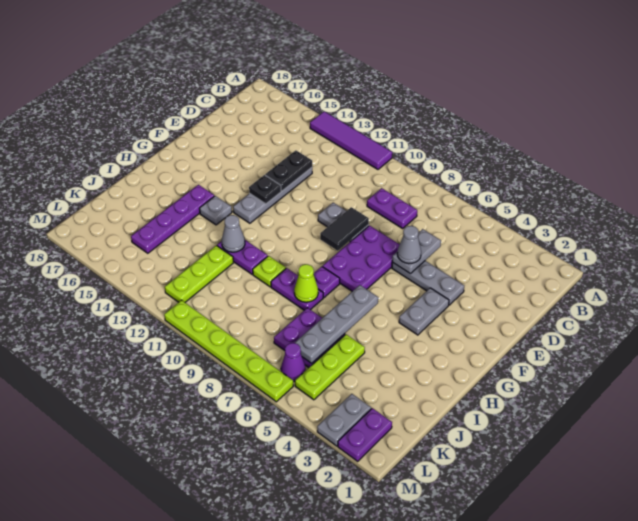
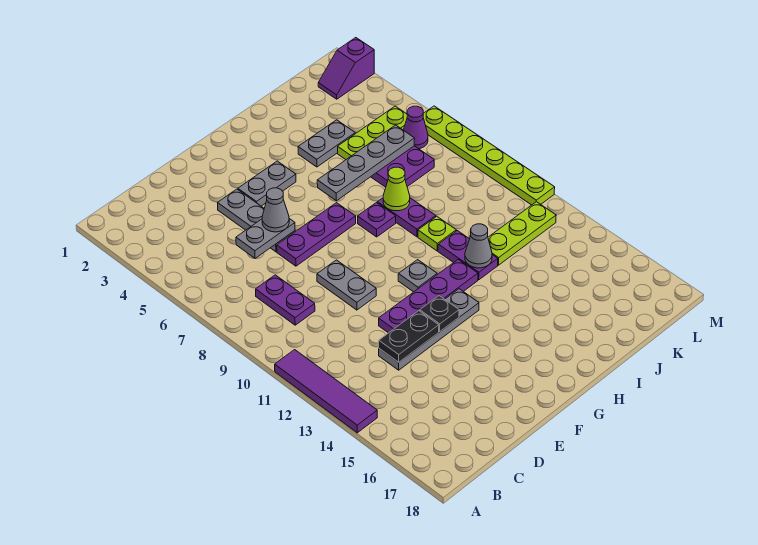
purple 2x3 plate [323,226,400,291] -> purple 1x3 plate [277,203,356,266]
black 1x2 tile [320,207,369,251] -> none
grey 1x1 plate [199,196,232,225] -> grey 1x1 plate moved to [398,260,437,292]
purple 1x4 plate [131,185,214,253] -> purple 1x4 plate moved to [379,259,478,333]
purple 1x2 plate [338,408,392,461] -> purple 1x2 slope [318,38,374,99]
grey 1x2 plate [317,394,371,446] -> grey 1x2 plate moved to [298,120,355,167]

